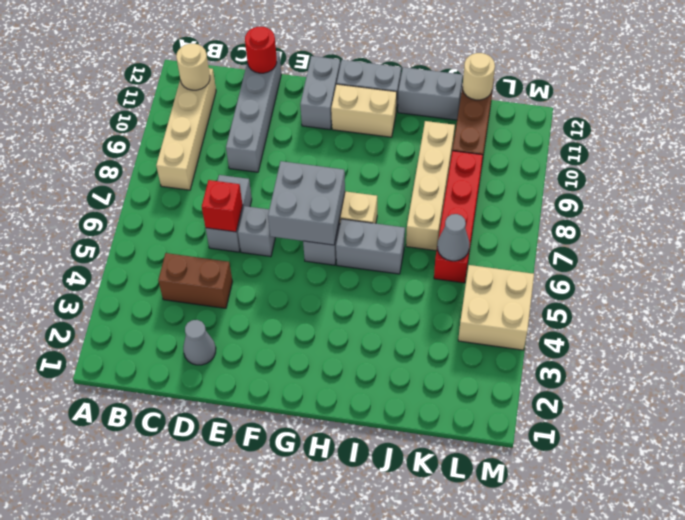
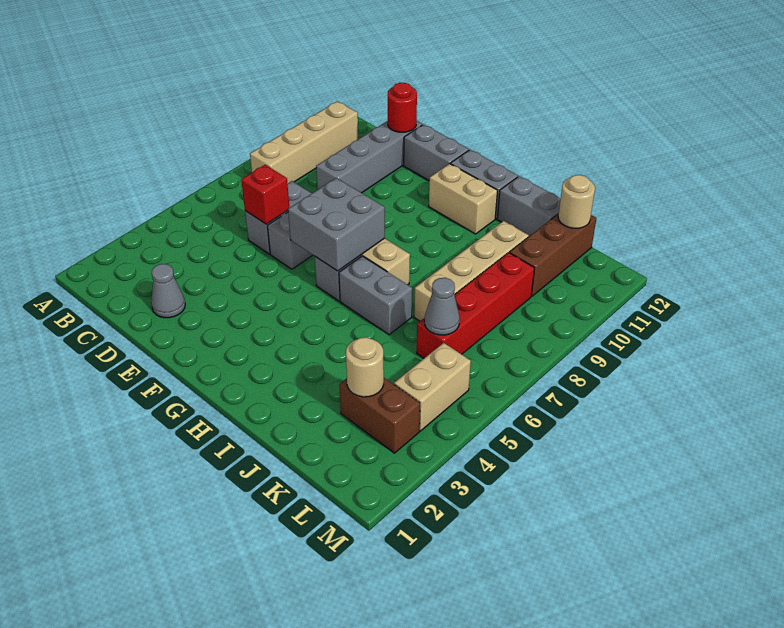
tan 1x1 round brick [176,44,210,90] -> tan 1x1 round brick moved to [346,337,384,397]
brown 1x2 brick [158,253,232,308] -> brown 1x2 brick moved to [339,378,420,453]
grey 1x2 brick [300,56,340,130] -> grey 1x2 brick turned to [404,124,469,180]
tan 2x2 brick [458,265,534,350] -> tan 1x2 brick [394,343,471,431]

